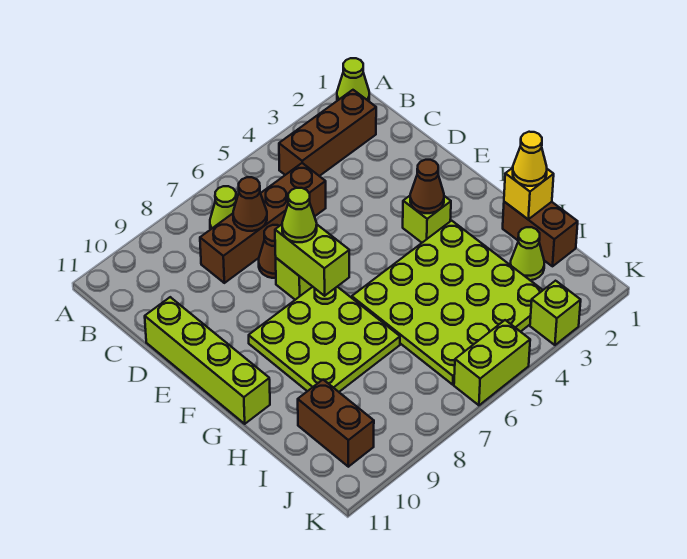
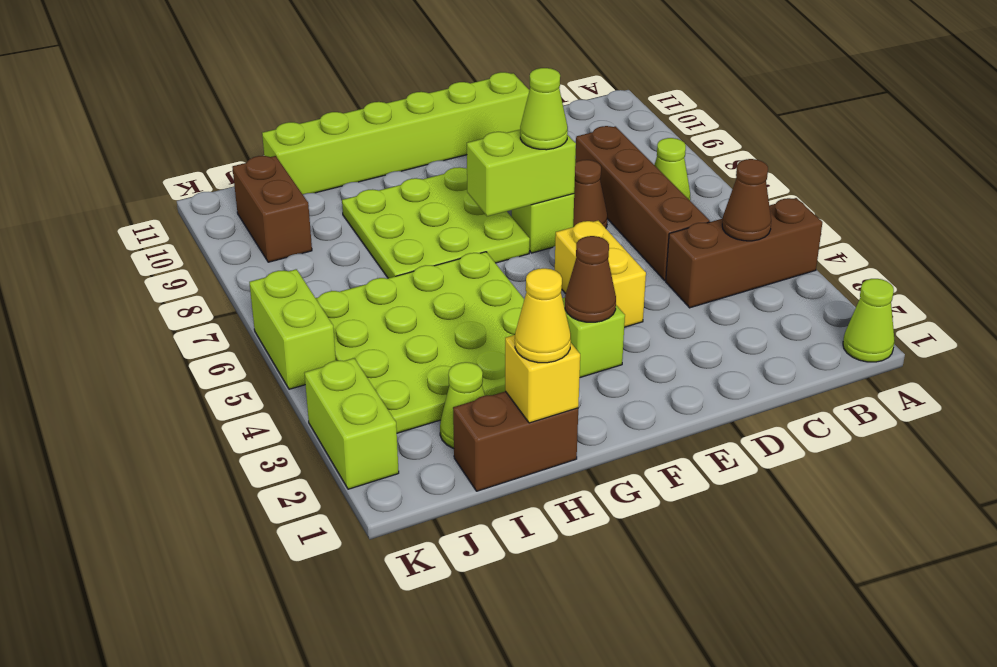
brown 1x3 brick [279,90,376,176] -> brown 1x3 brick turned to [666,198,822,308]
brown 1x1 cone [233,177,267,231] -> brown 1x1 cone moved to [722,159,771,241]
lime 1x4 brick [145,297,270,424] -> lime 1x6 brick [262,72,529,194]
none -> yellow 1x2 brick [555,220,646,327]
brown 1x2 brick [298,380,374,467] -> brown 1x2 brick turned to [232,156,312,262]
lime 1x1 brick [530,281,581,345] -> lime 1x2 brick [304,358,399,489]

